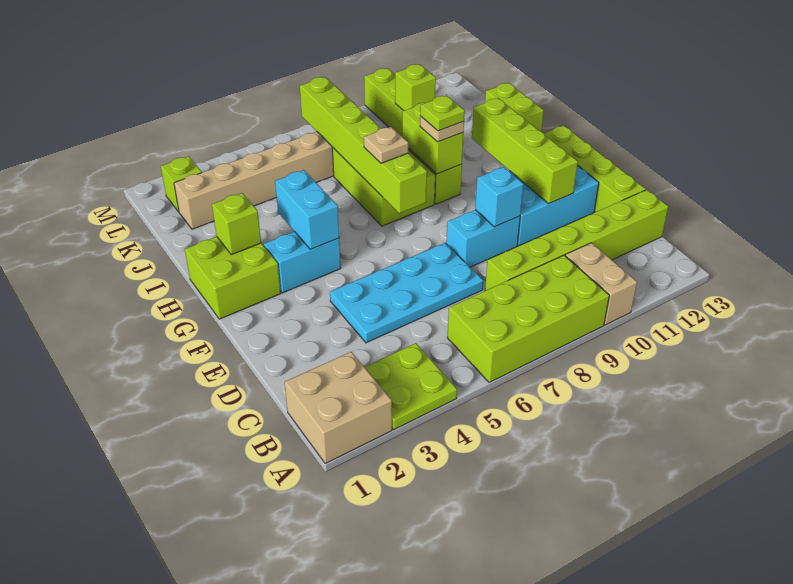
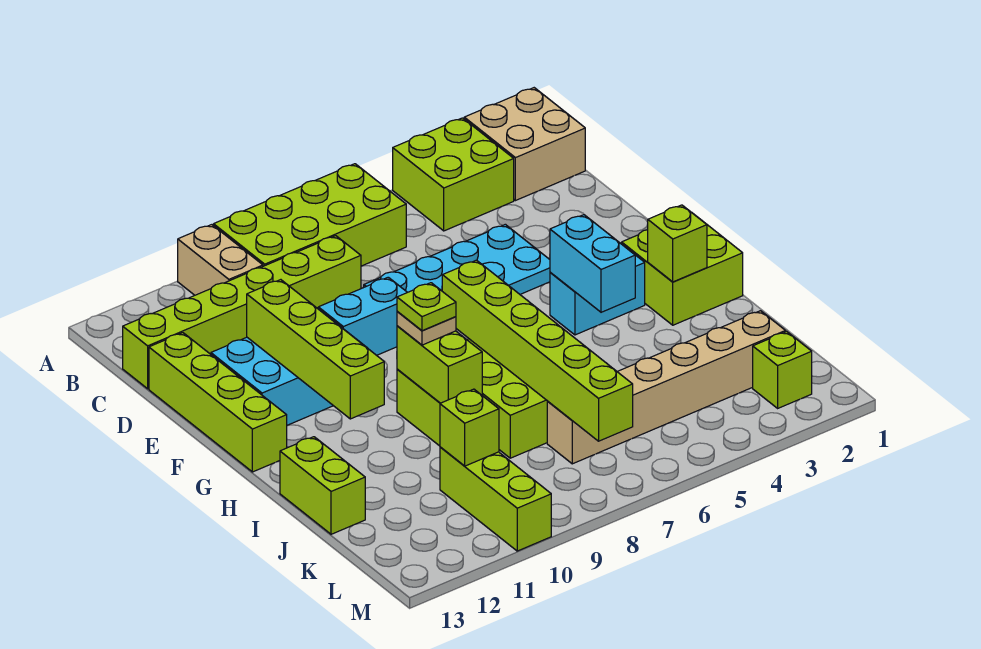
lime 2x2 plate [365,343,457,430] -> lime 2x2 brick [393,118,514,231]
cyan 1x1 brick [475,167,523,227] -> none
tan 1x1 plate [364,127,408,163] -> none

